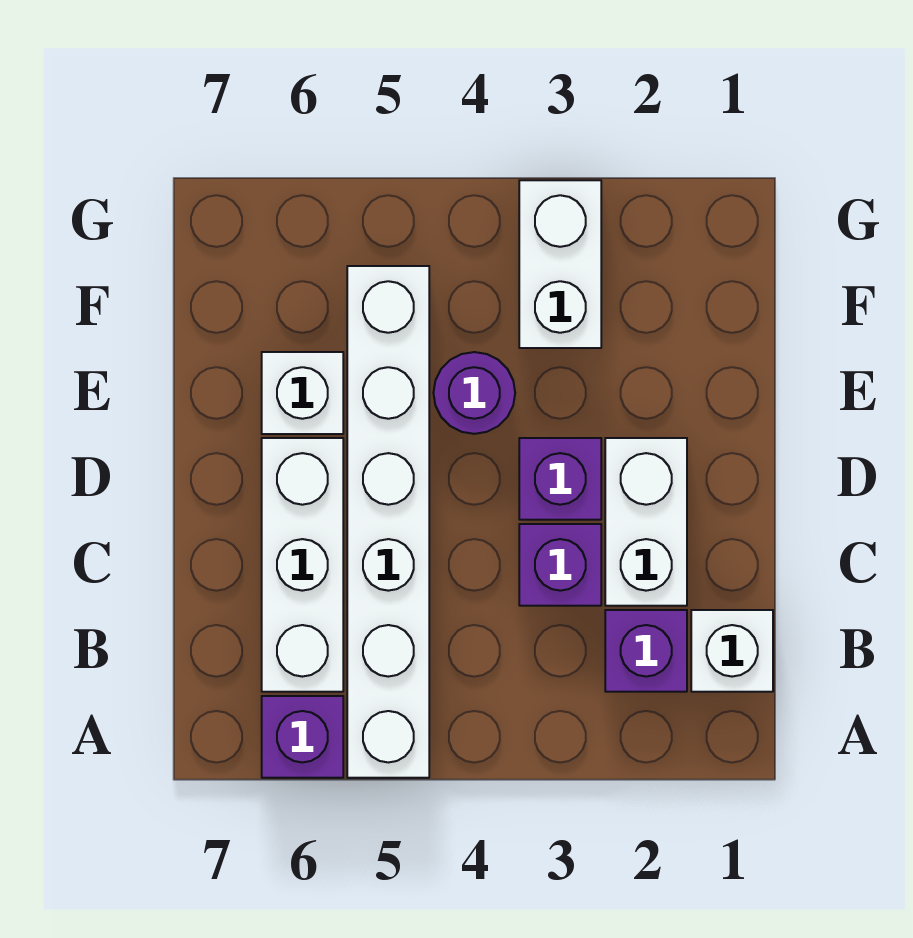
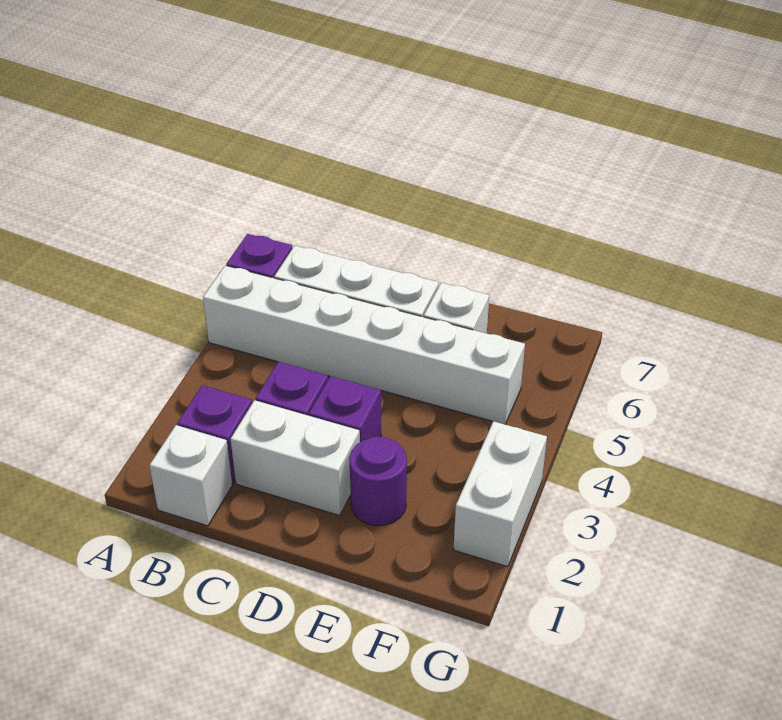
purple 1x1 round brick [433,352,515,434] -> purple 1x1 round brick moved to [349,437,407,526]
white 1x2 brick [519,180,601,348] -> white 1x2 brick turned to [453,421,547,567]

